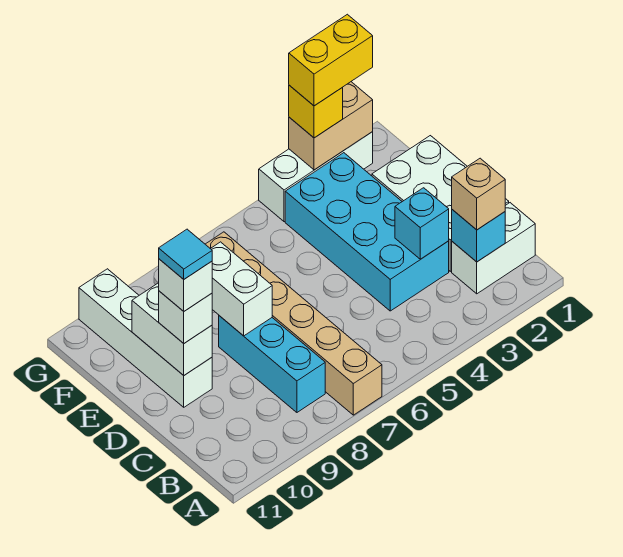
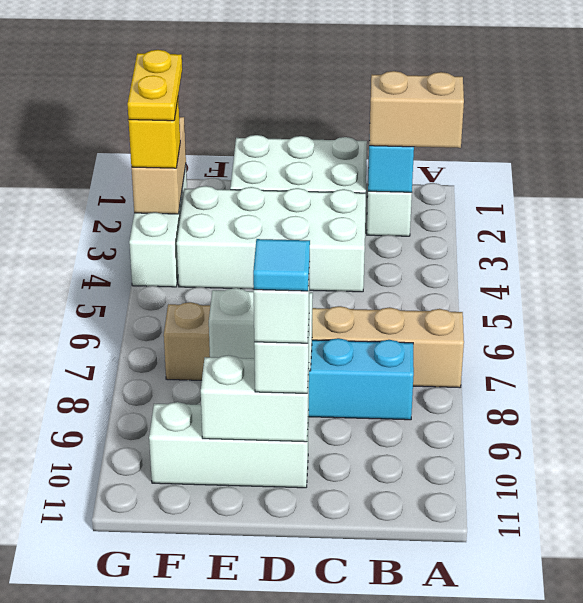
tan 1x1 brick [452,158,505,230] -> tan 1x2 brick [369,71,464,148]
cyan 2x4 brick [285,153,449,311] -> white 2x4 brick [177,186,366,292]
cyan 1x1 brick [395,188,449,259] -> none
white 1x4 brick [79,269,212,407] -> white 1x3 brick [149,402,309,488]
yellow 1x2 brick [289,14,373,106] -> yellow 1x2 plate [127,50,182,121]

